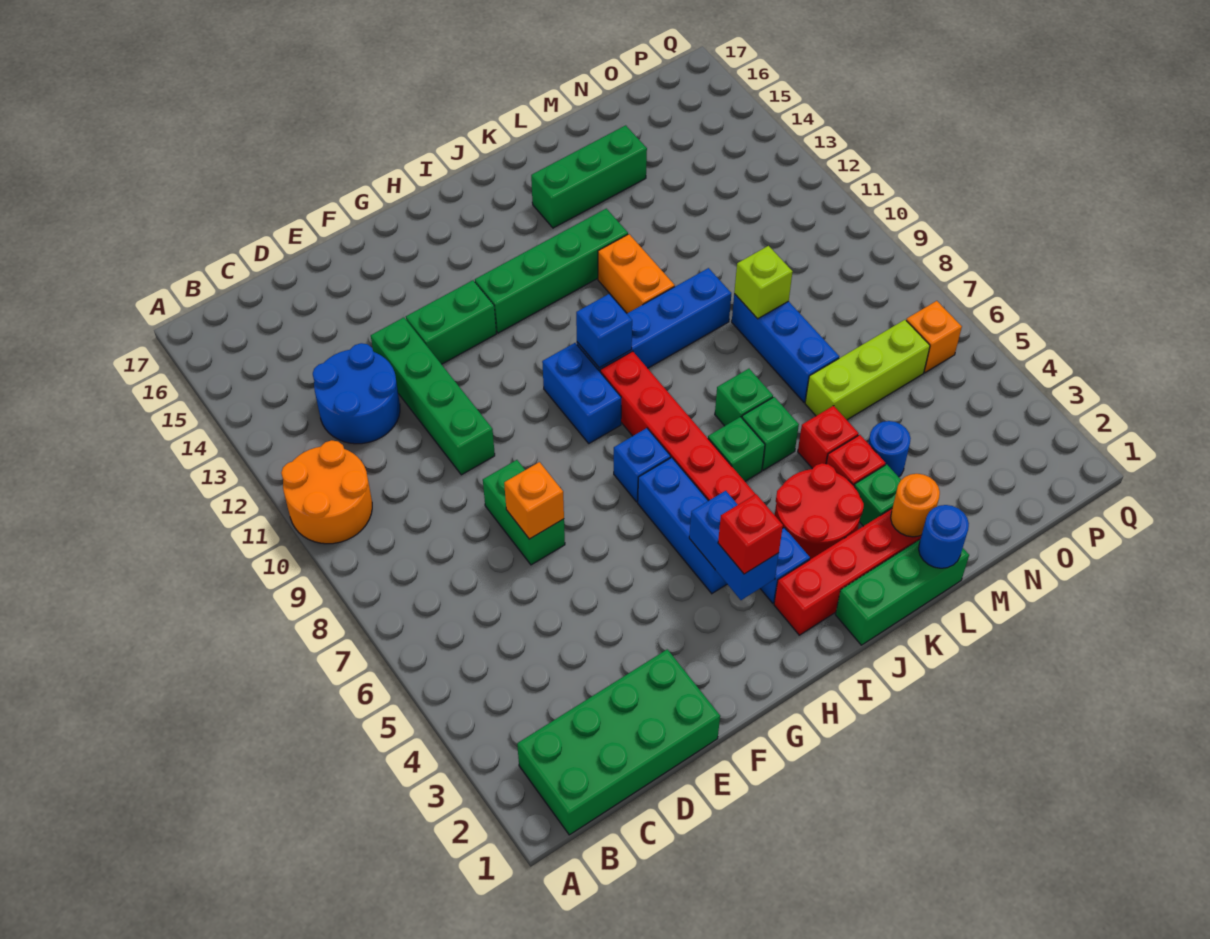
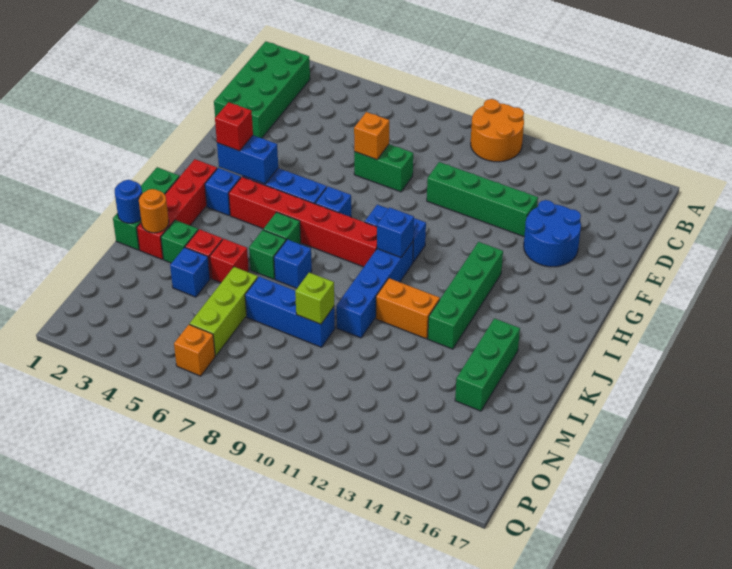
blue 2x2 round brick [313,343,400,444] -> blue 2x2 round brick moved to [524,200,581,267]
green 1x2 brick [406,280,496,364] -> none
red 2x2 round brick [775,463,864,559] -> none
green 1x1 brick [715,369,773,426] -> blue 1x1 brick [274,239,312,288]
blue 1x1 round brick [868,421,911,477] -> blue 1x1 brick [170,247,210,297]

